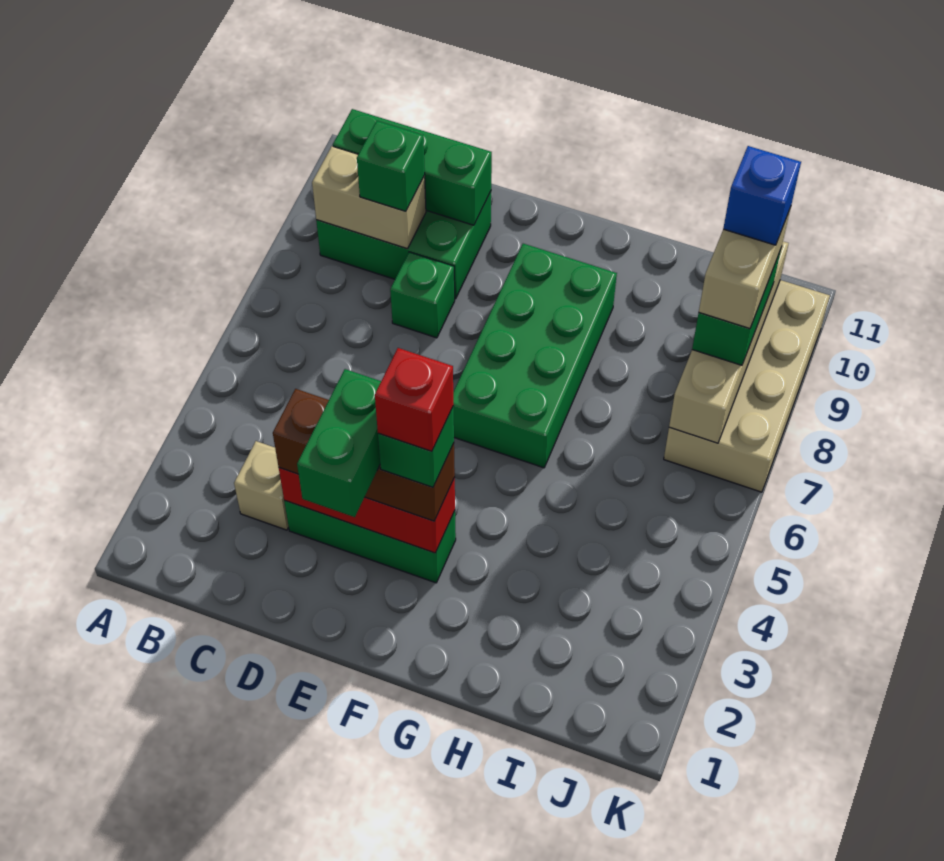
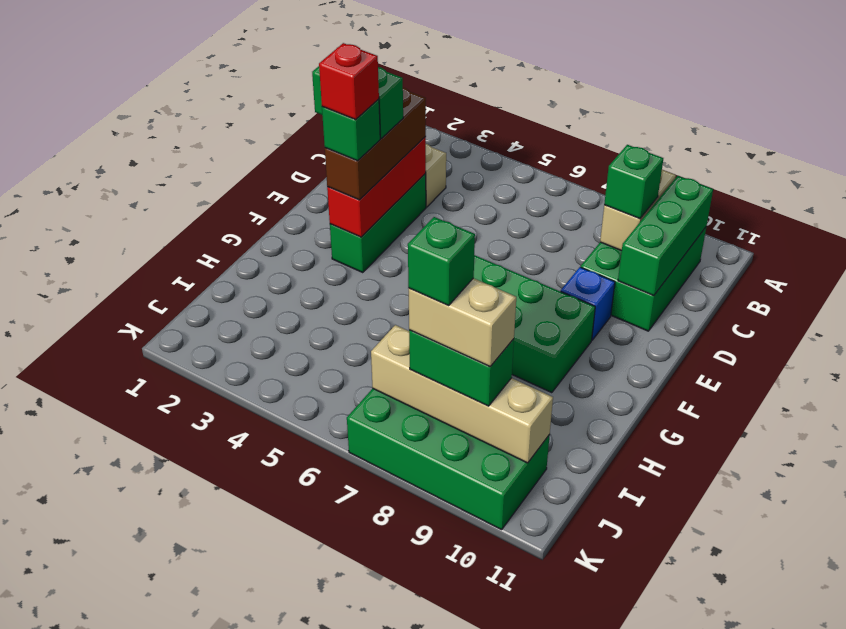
green 1x1 brick [390,252,455,338] -> green 1x1 brick moved to [408,217,475,305]
tan 2x4 brick [664,280,830,492] -> green 2x4 brick [347,389,550,530]
blue 1x1 brick [723,146,801,245] -> blue 1x1 brick moved to [561,267,615,340]

